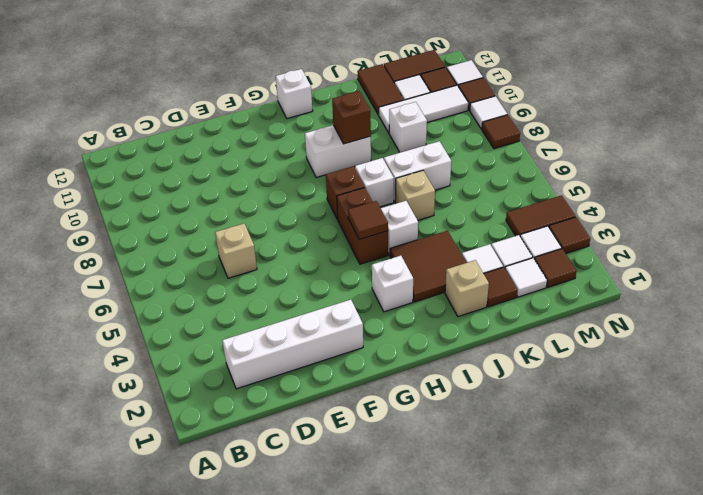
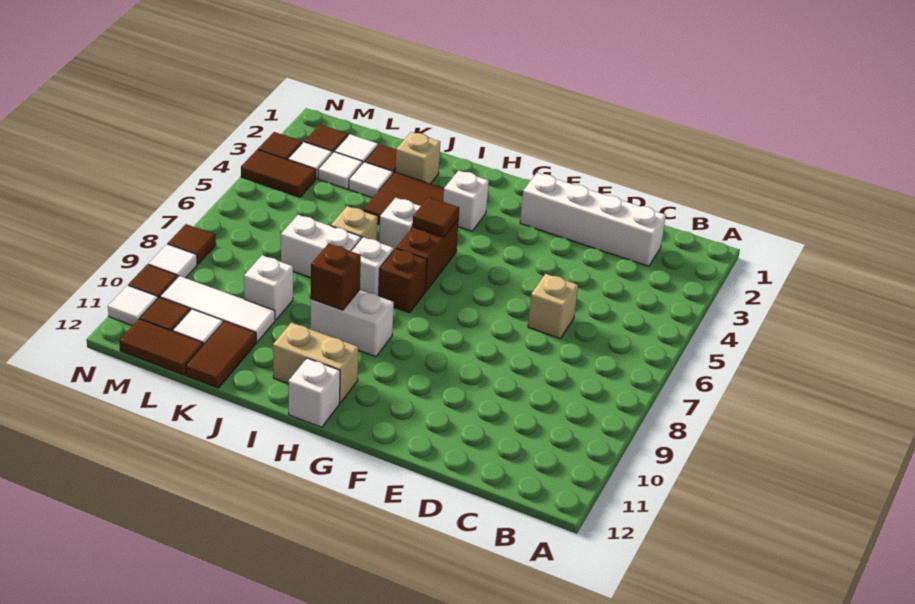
none -> tan 1x2 brick [273,323,359,403]

